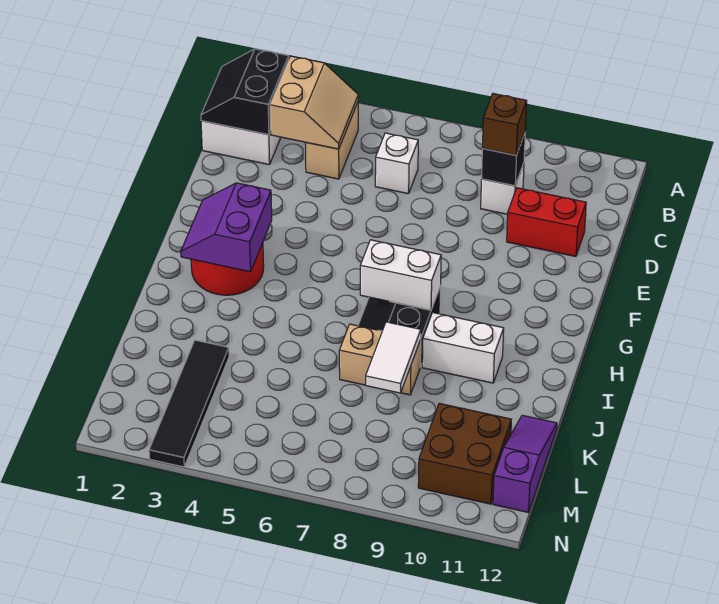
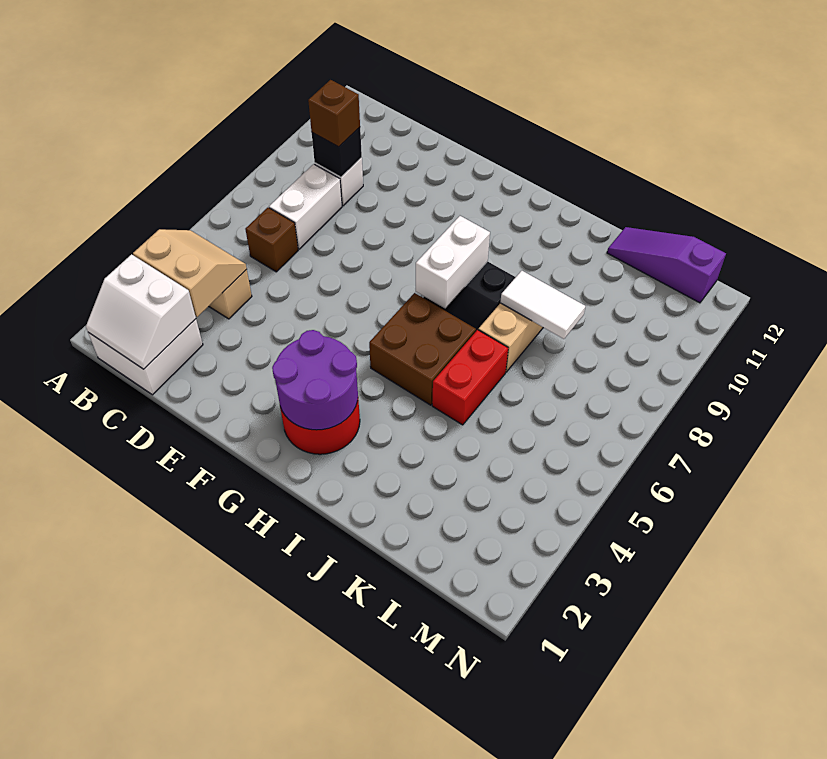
black 2x2 slope [201,49,289,135] -> white 2x2 slope [86,254,196,369]
white 1x1 brick [375,133,418,194] -> brown 1x1 brick [245,208,298,272]
red 1x2 brick [507,188,586,257] -> red 1x2 brick moved to [432,330,508,425]
purple 2x2 slope [181,183,272,272] -> purple 2x2 round brick [272,330,358,430]
white 1x2 brick [422,313,504,383] -> white 1x2 brick moved to [269,164,342,249]
black 1x4 tile [149,340,229,467] -> none
brown 2x2 brick [418,403,511,504] -> brown 2x2 brick moved to [369,293,476,405]

